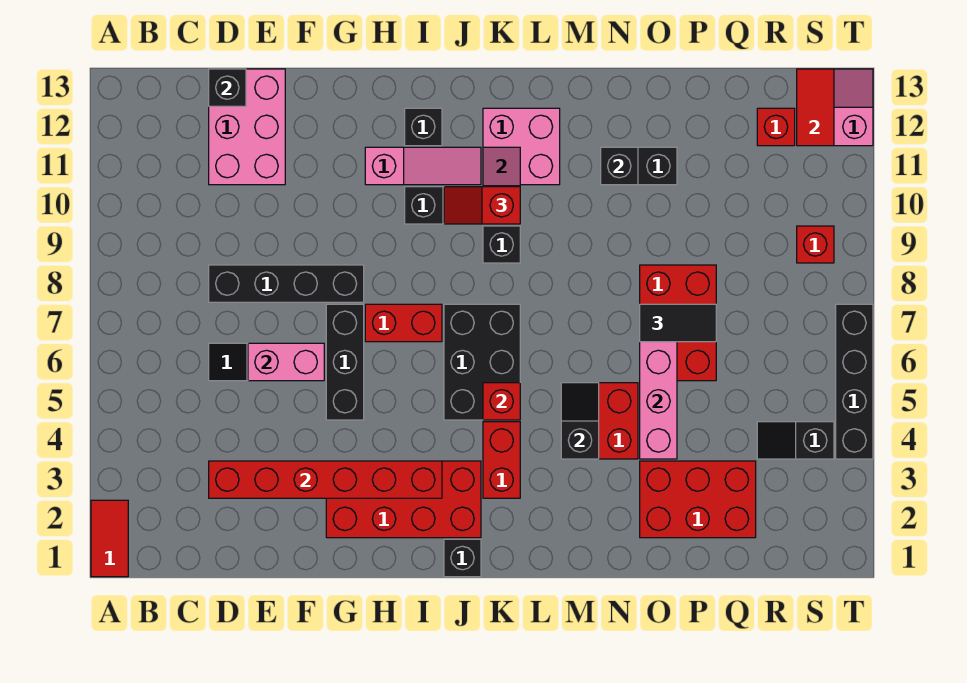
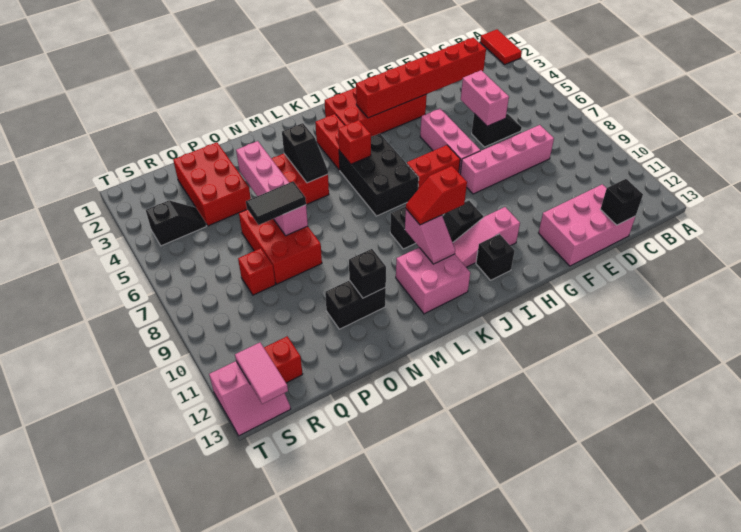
black 1x4 brick [209,265,364,302] -> pink 1x4 brick [460,125,554,194]
pink 2x3 brick [209,69,285,185] -> pink 2x3 brick turned to [539,184,636,266]
pink 1x2 brick [248,343,324,381] -> pink 1x2 brick turned to [461,70,509,126]
black 1x3 brick [326,304,364,420] -> pink 1x3 brick [420,109,480,174]
black 1x1 brick [444,539,481,577] -> none
red 1x2 slope [444,187,520,224] -> red 1x2 slope turned to [406,166,467,225]
red 2x3 brick [640,461,756,538] -> red 2x3 brick turned to [173,142,251,226]
red 1x1 brick [797,226,834,263] -> red 1x1 brick moved to [238,248,275,295]
red 1x2 tile [797,69,834,146] -> pink 1x2 tile [235,343,288,404]
black 1x4 brick [836,304,873,459] -> none

